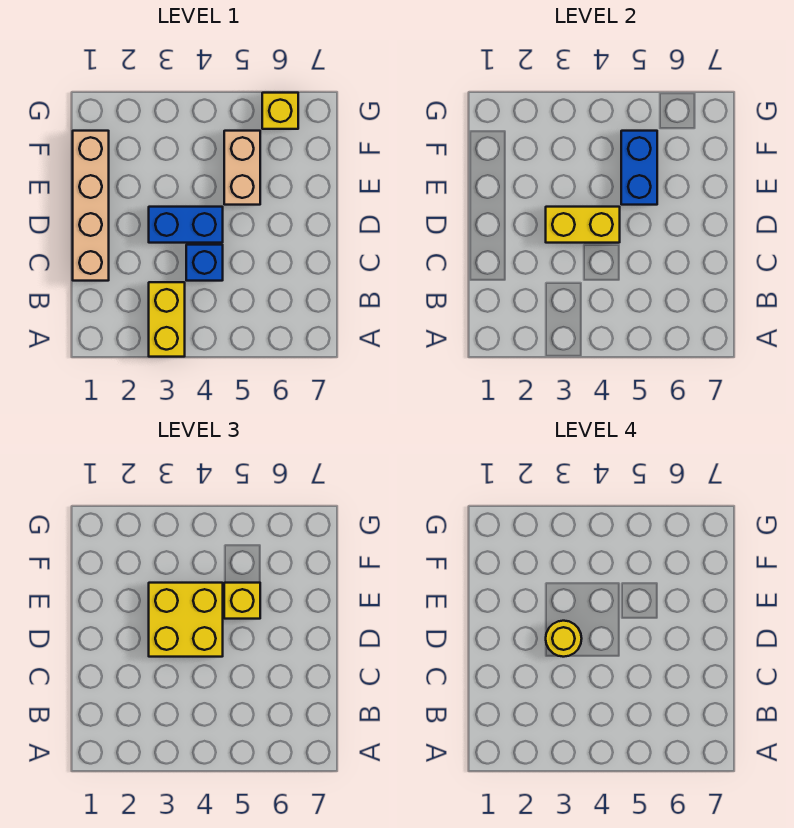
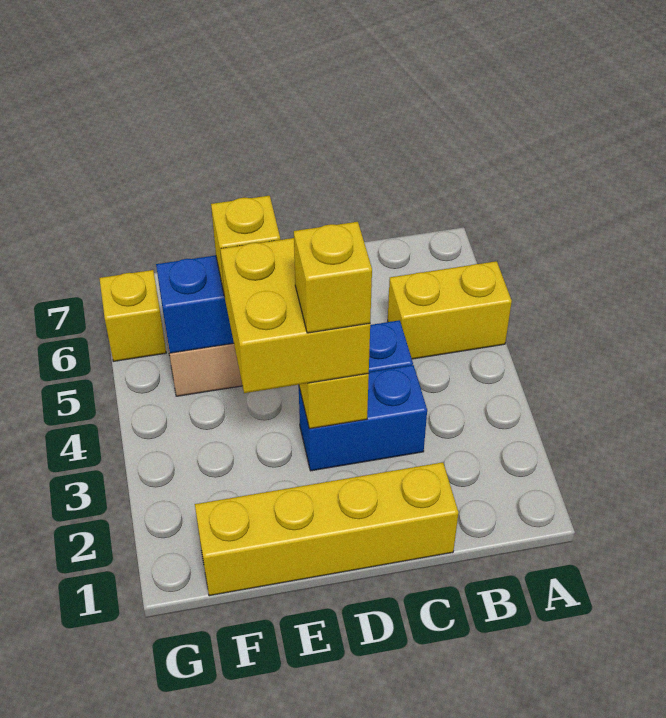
yellow 1x2 brick [149,282,185,357] -> yellow 1x2 brick moved to [388,261,512,359]
tan 1x4 brick [73,131,109,281] -> yellow 1x4 brick [195,462,458,596]
blue 1x2 brick [149,207,223,243] -> blue 1x2 brick turned to [299,365,427,471]
yellow 1x1 round brick [546,621,582,657] -> yellow 1x1 brick [294,222,372,333]

